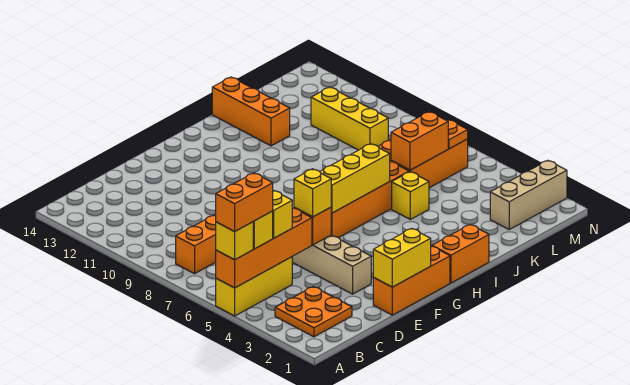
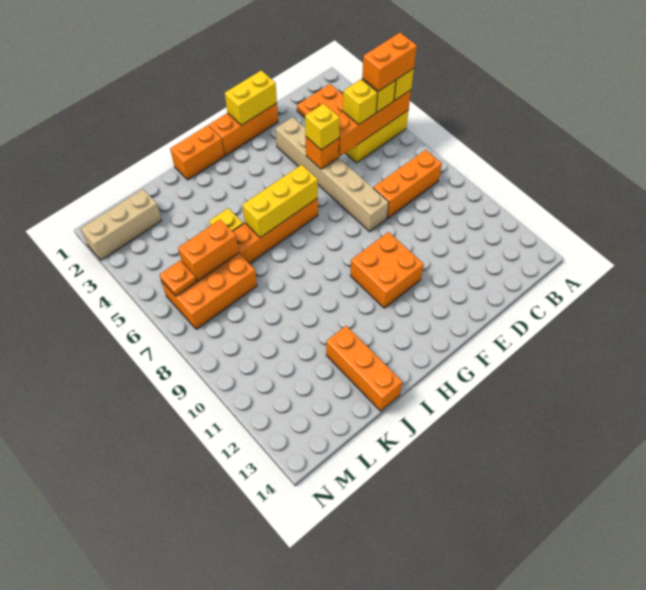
none -> orange 2x2 brick [350,232,424,308]
yellow 1x3 brick [311,87,388,150] -> none

